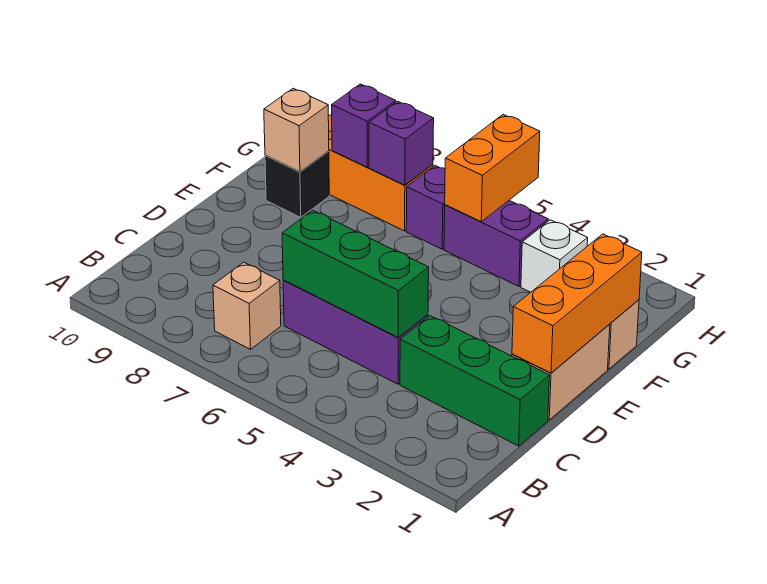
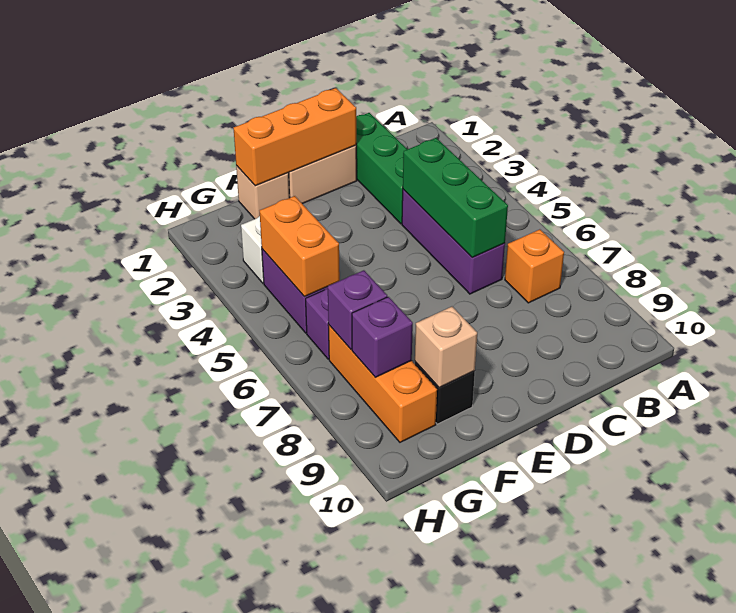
tan 1x1 brick [213,262,281,349] -> orange 1x1 brick [505,229,564,303]
orange 1x2 brick [445,115,540,222] -> orange 1x2 brick turned to [260,196,340,297]

